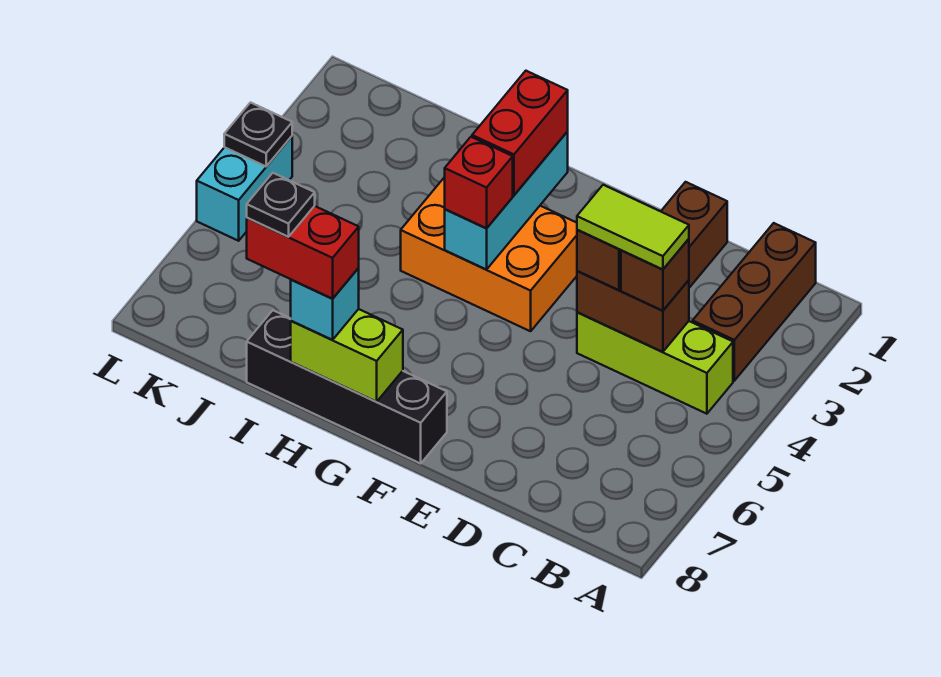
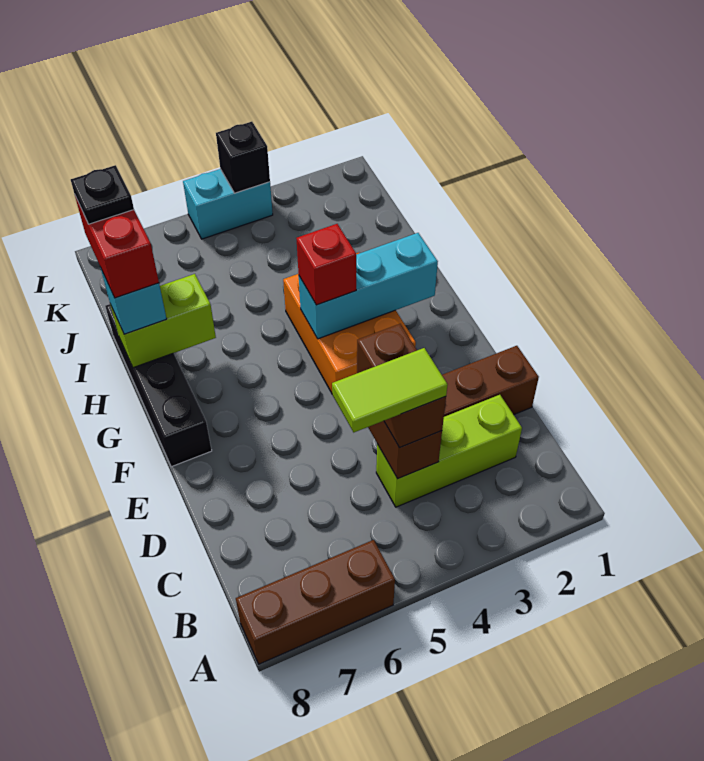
brown 1x3 brick [693,223,816,381] -> brown 1x3 brick moved to [236,540,395,664]
lime 1x3 brick [577,312,733,414] -> lime 1x3 brick turned to [376,395,522,507]
lime 1x2 tile [577,185,689,269] -> lime 1x2 tile turned to [332,348,448,432]
red 1x2 brick [472,71,568,195] -> none
lime 1x2 brick [291,309,403,402] -> lime 1x2 brick turned to [111,274,216,368]
black 1x1 plate [224,103,292,166] -> black 1x1 brick [216,122,270,193]

